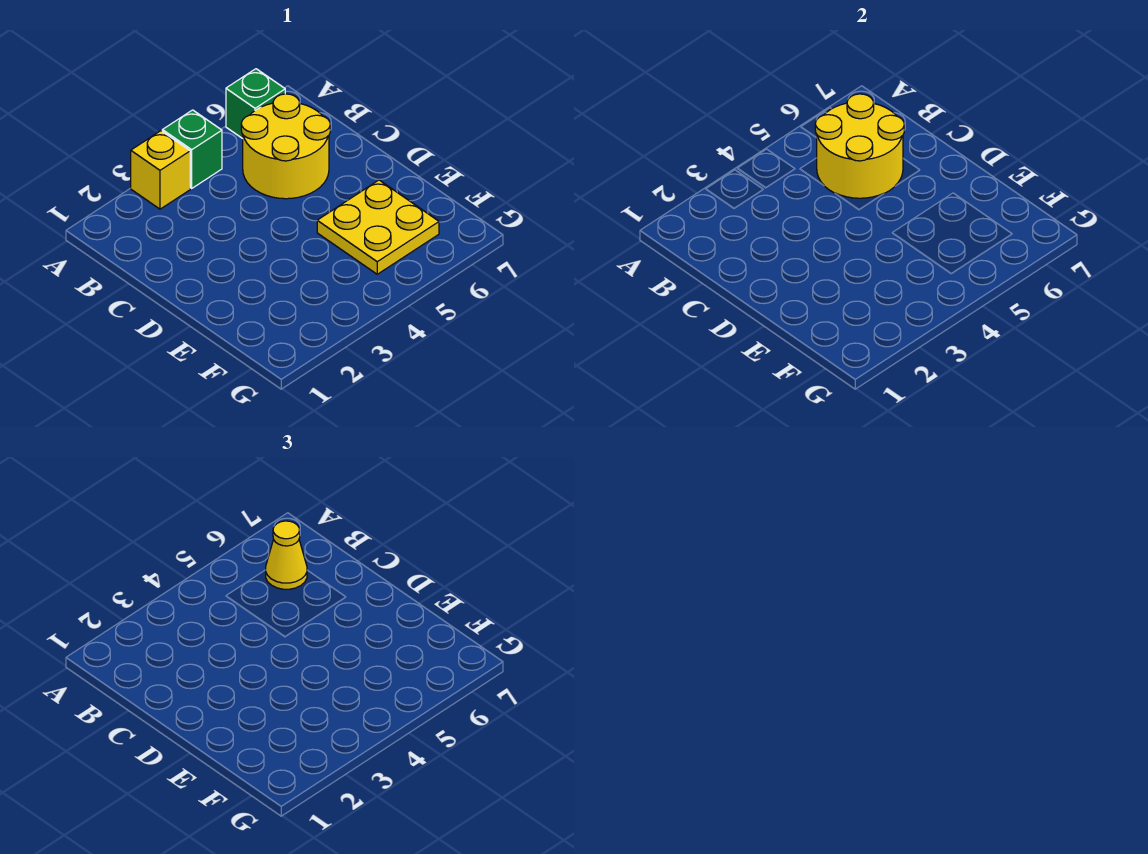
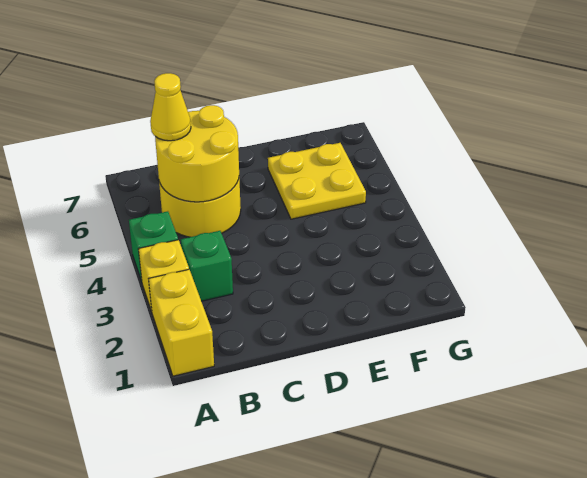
none -> yellow 1x2 brick [149,269,214,376]
green 1x1 brick [226,69,285,139] -> green 1x1 brick moved to [181,231,233,301]

